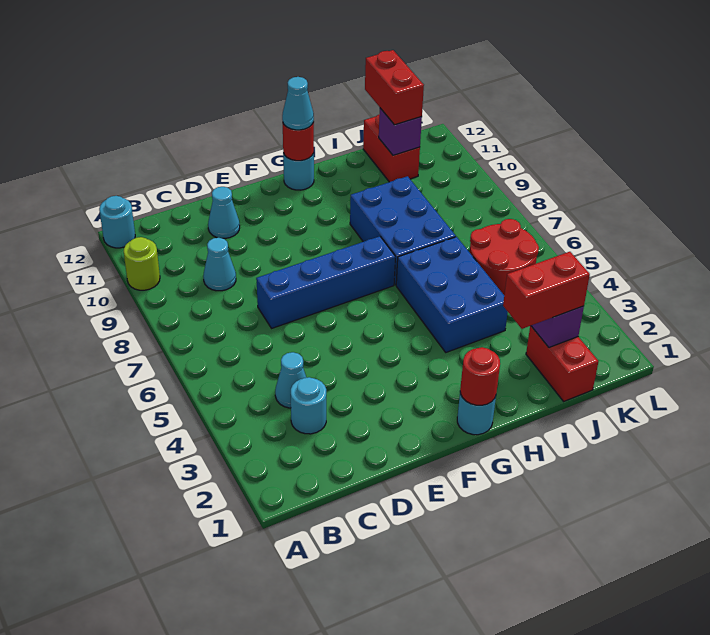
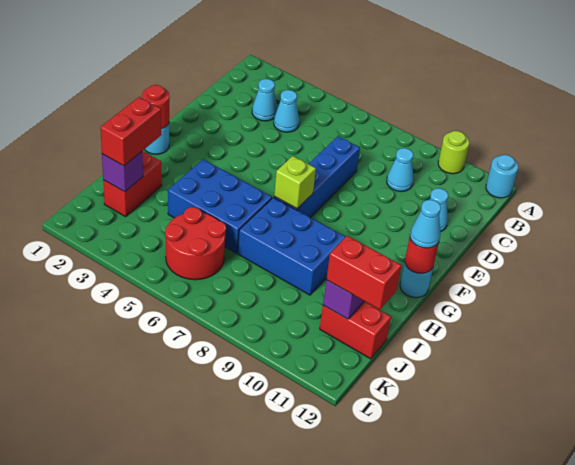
cyan 1x1 round brick [291,377,326,434] -> cyan 1x1 cone [252,79,277,121]
none -> lime 1x1 brick [274,156,316,209]
red 1x2 brick [526,326,599,401] -> red 1x2 brick turned to [103,151,162,217]

